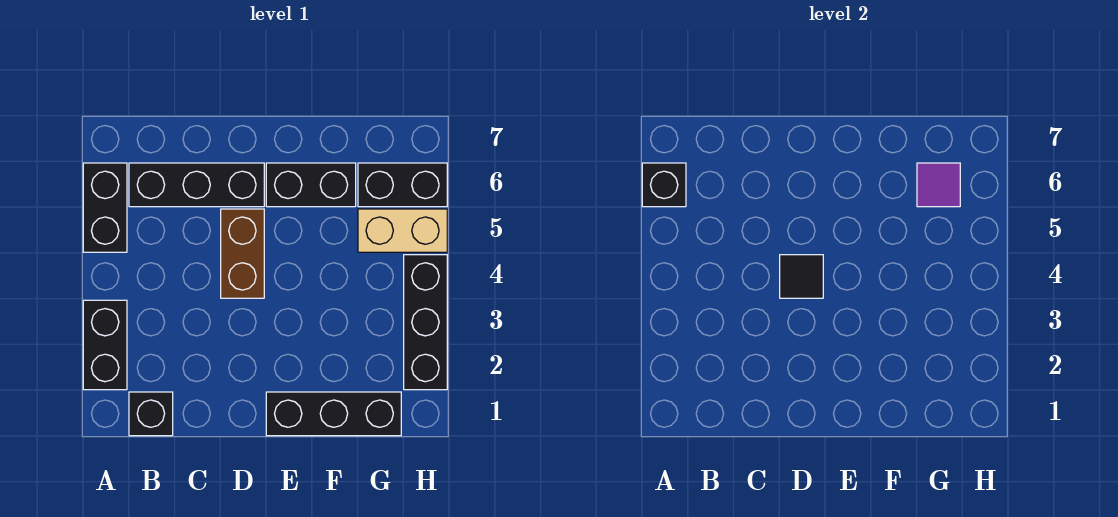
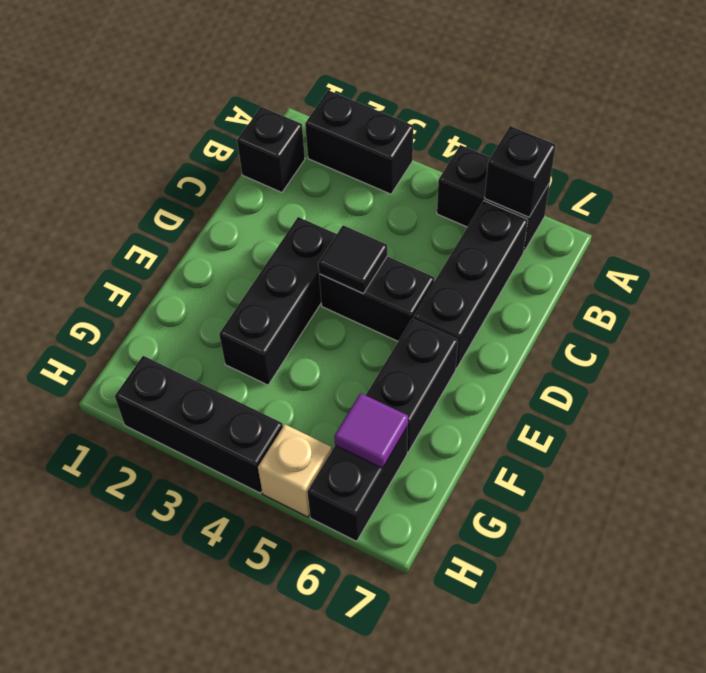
brown 1x2 brick [221,209,264,298] -> black 1x2 brick [319,256,434,341]
black 1x3 brick [266,392,401,436] -> black 1x3 brick moved to [219,217,337,385]
tan 1x2 brick [358,209,447,252] -> tan 1x1 brick [258,424,332,517]

